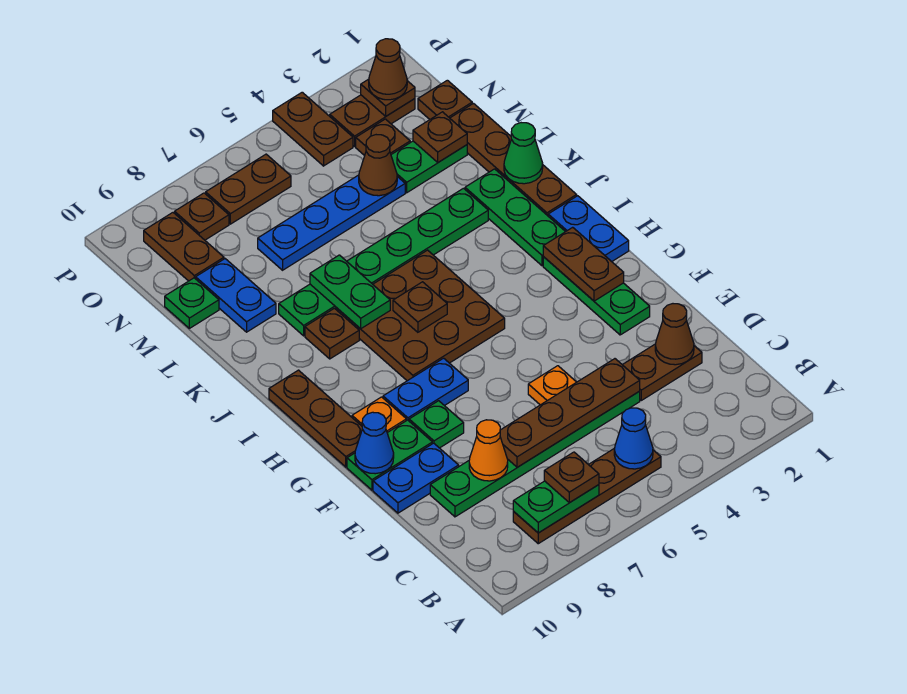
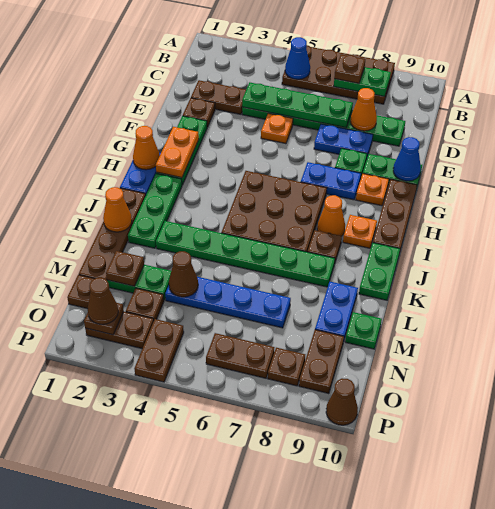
brown 1x4 plate [513,448,661,544] -> brown 2x4 plate [282,46,395,104]
brown 1x1 cone [655,304,694,365] -> brown 1x1 cone moved to [326,378,358,425]
brown 1x4 plate [500,359,640,467] -> green 1x4 plate [242,82,353,128]
blue 1x2 plate [373,443,459,513] -> blue 1x2 plate moved to [314,124,373,157]
brown 1x2 plate [543,227,624,301] -> orange 1x2 plate [156,127,199,178]
none -> orange 1x1 cone [133,126,160,170]
brown 1x1 plate [393,282,447,332] -> brown 1x1 plate moved to [183,98,215,128]
none -> orange 1x1 cone [317,195,345,236]
none -> orange 1x1 plate [343,215,377,248]
green 1x2 plate [310,255,390,329] -> green 1x2 plate moved to [359,243,400,300]
green 1x1 cone [504,123,543,184] -> orange 1x1 cone [103,187,132,232]

